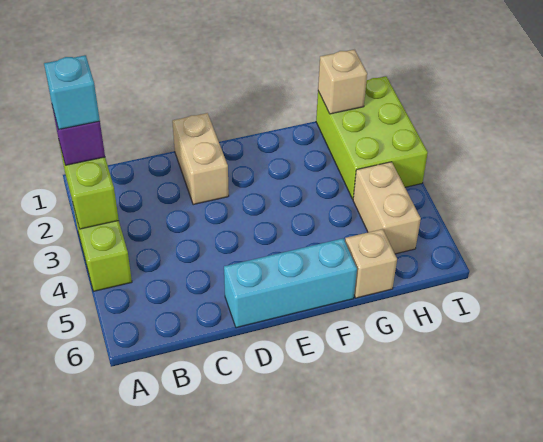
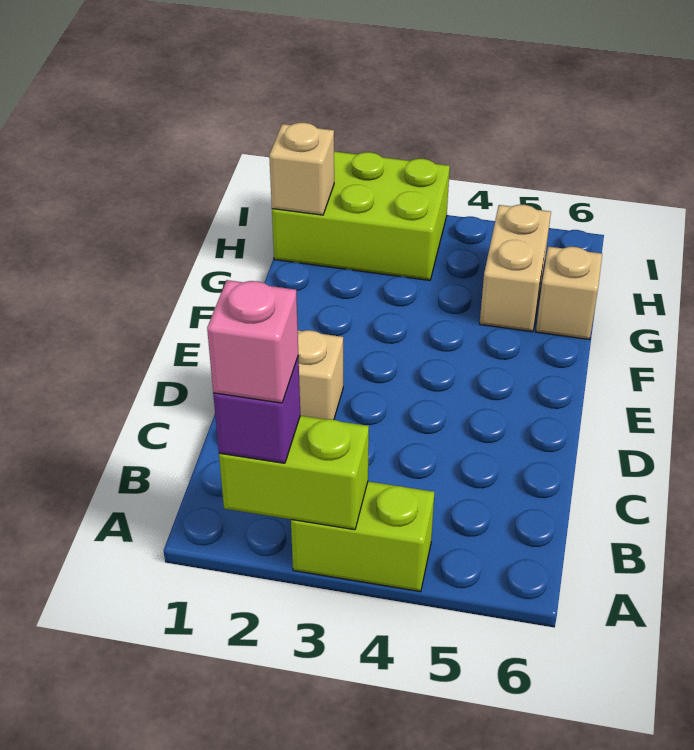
cyan 1x1 brick [44,55,100,129] -> pink 1x1 brick [207,280,298,403]
cyan 1x3 brick [224,238,357,328] -> none
tan 1x2 brick [353,162,421,254] -> tan 1x2 brick turned to [480,205,551,332]

